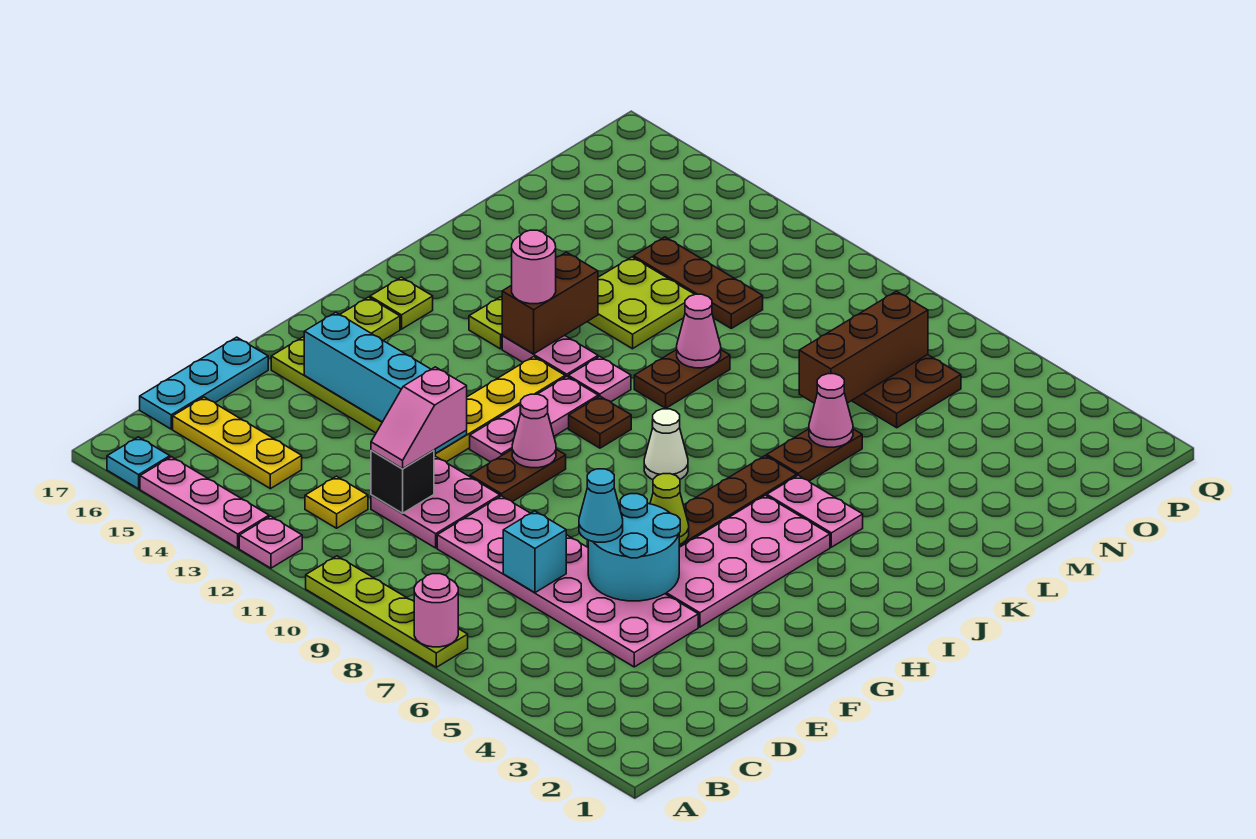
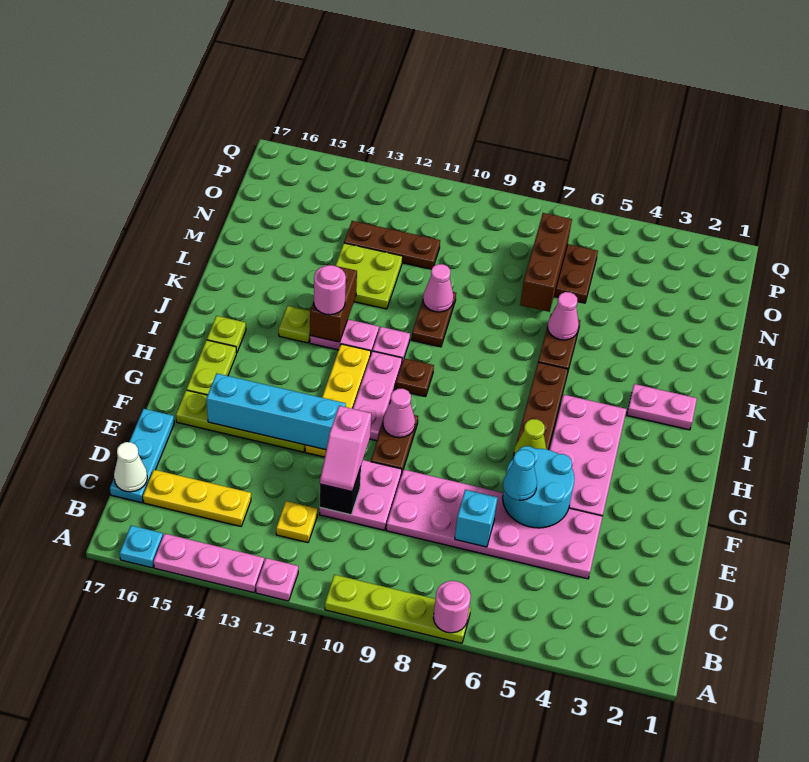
white 1x1 cone [644,409,688,480] -> white 1x1 cone moved to [114,442,147,492]
pink 1x2 plate [767,475,863,547] -> pink 1x2 plate moved to [627,384,697,430]

